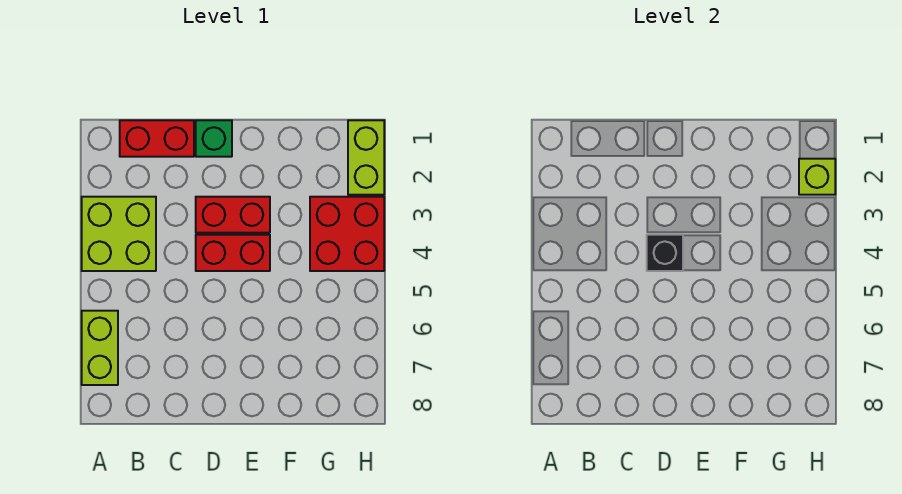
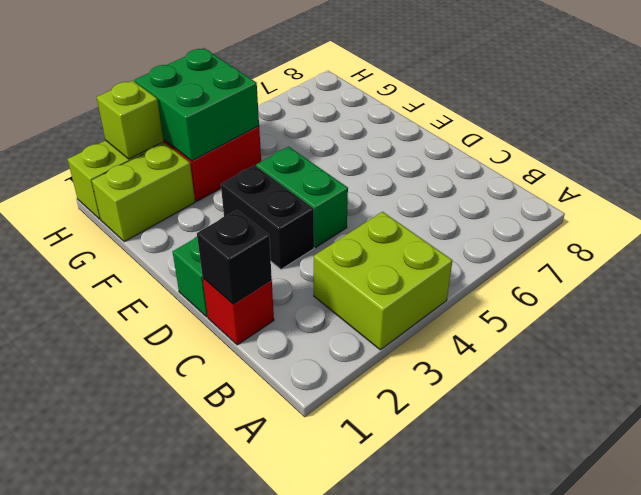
lime 1x2 brick [82,311,118,385] -> lime 1x2 brick moved to [92,143,195,242]
red 1x2 brick [120,120,194,157] -> red 1x1 brick [203,278,274,345]
red 1x2 brick [196,197,270,233] -> black 1x2 brick [221,165,314,269]
red 1x2 brick [196,235,270,271] -> green 1x2 brick [256,147,348,247]
black 1x1 brick [647,235,683,271] -> black 1x1 brick moved to [197,210,272,304]
none -> green 2x2 brick [135,48,259,161]

